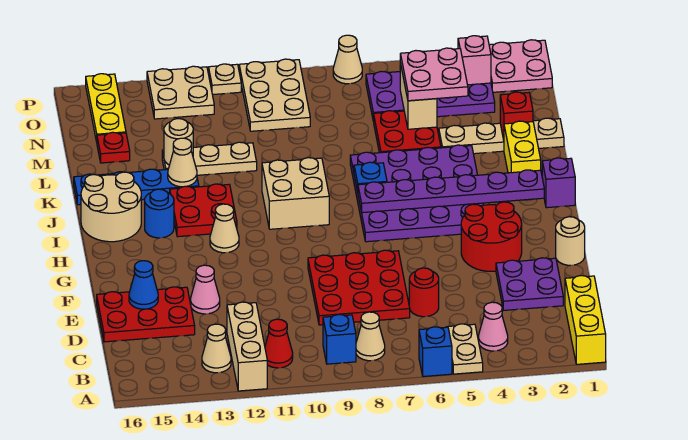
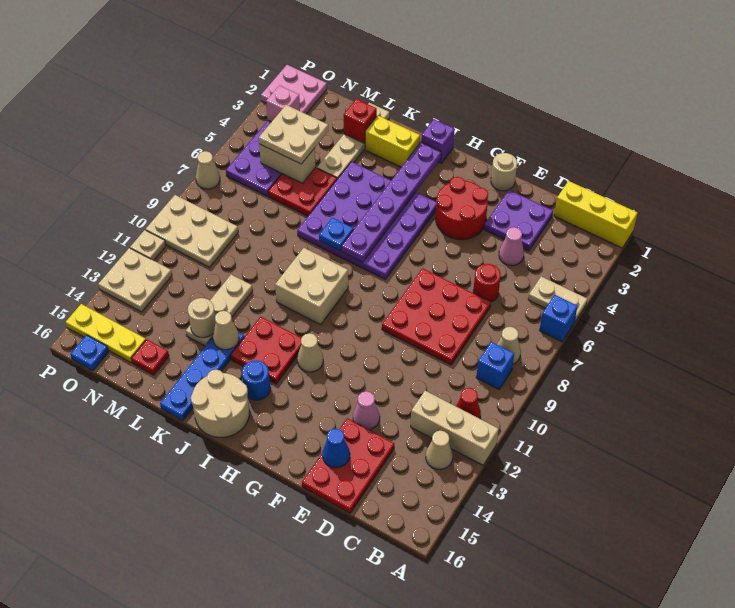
pink 1x1 cone [478,302,508,351] -> pink 1x1 cone moved to [499,227,524,266]
pink 2x2 plate [400,48,468,101] -> tan 2x2 plate [259,105,328,164]
none -> blue 1x1 plate [71,335,109,371]

